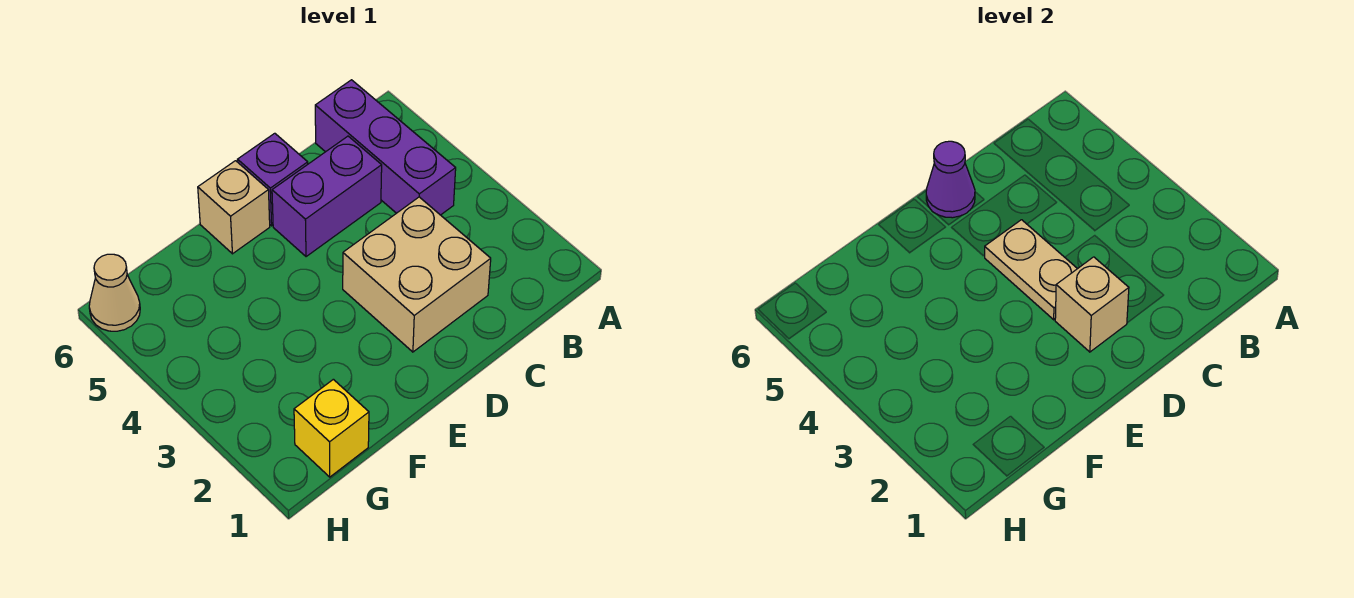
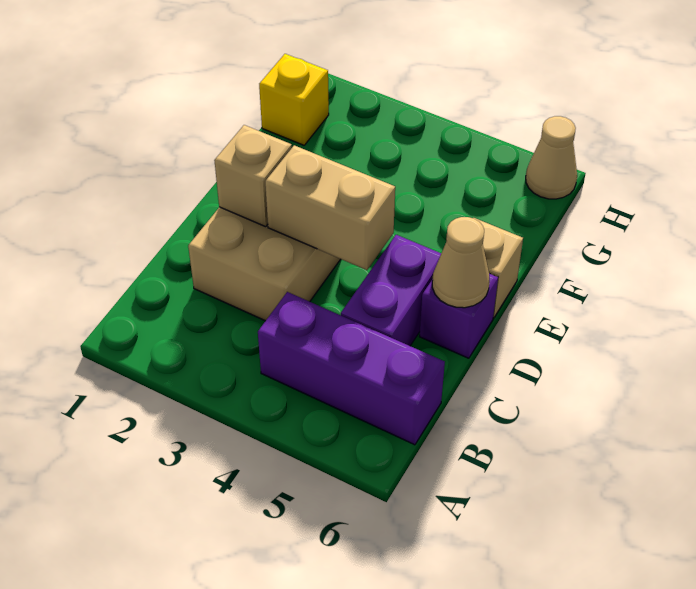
tan 1x2 plate [985,220,1077,320] -> tan 1x2 brick [265,145,395,270]
purple 1x1 cone [926,141,975,218] -> tan 1x1 cone [432,217,490,308]

